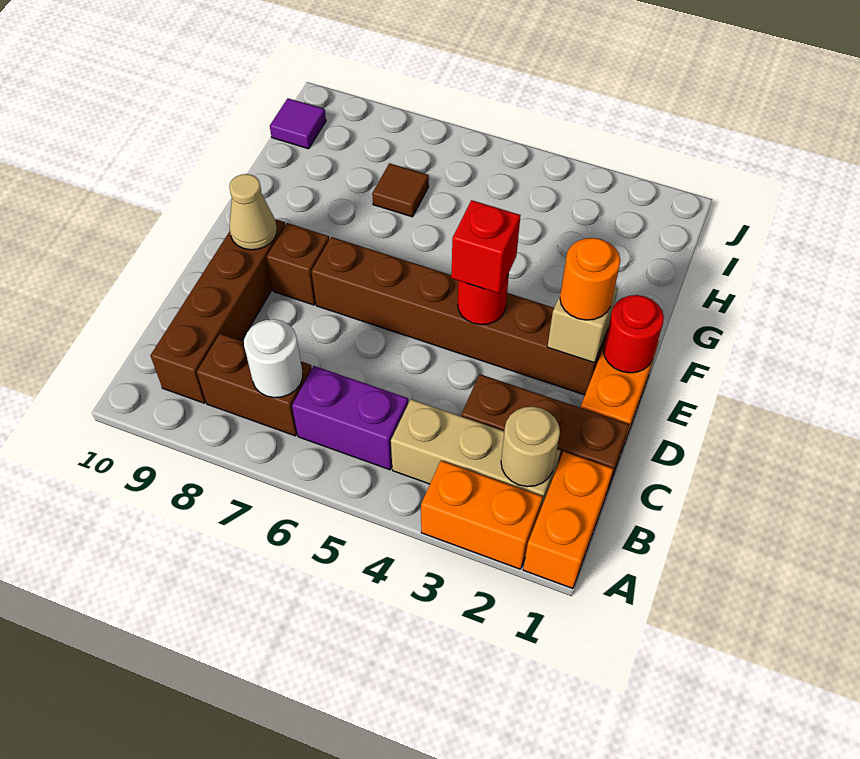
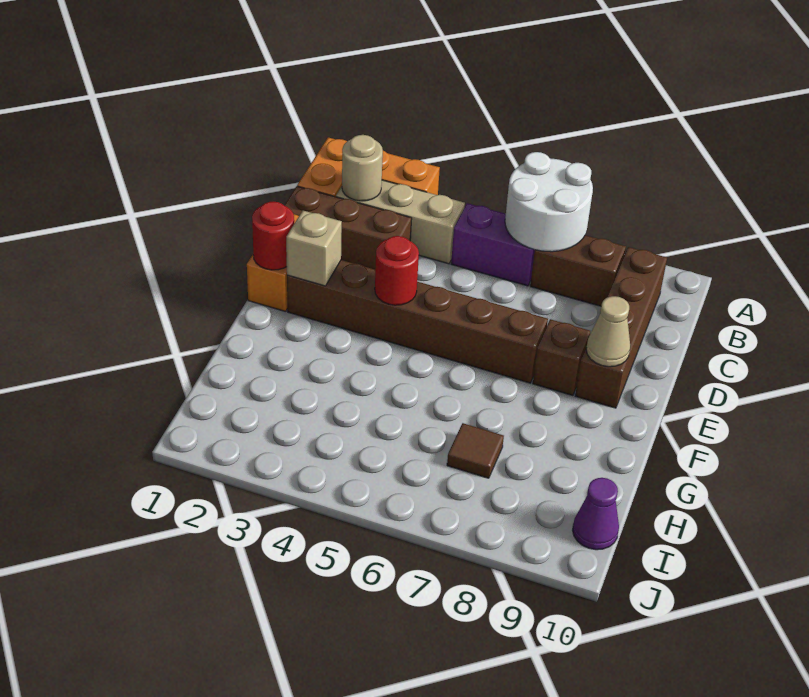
white 1x1 round brick [244,319,303,398] -> white 2x2 round brick [505,152,593,252]
orange 1x1 round brick [560,238,620,320] -> none
red 1x1 brick [451,200,521,293] -> none
purple 1x1 tile [270,98,326,149] -> purple 1x1 cone [573,478,619,550]

